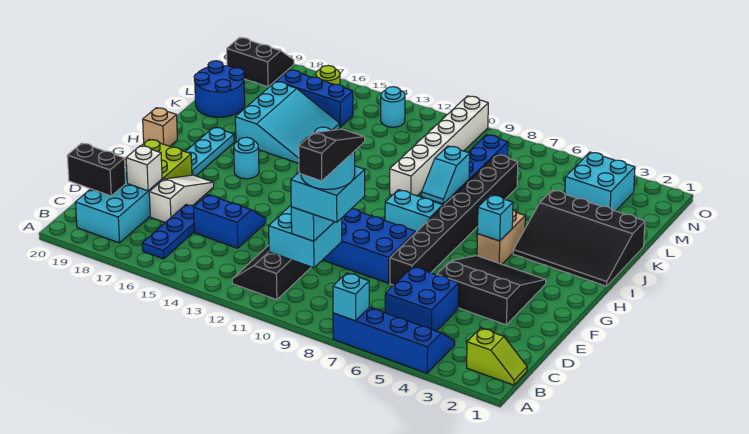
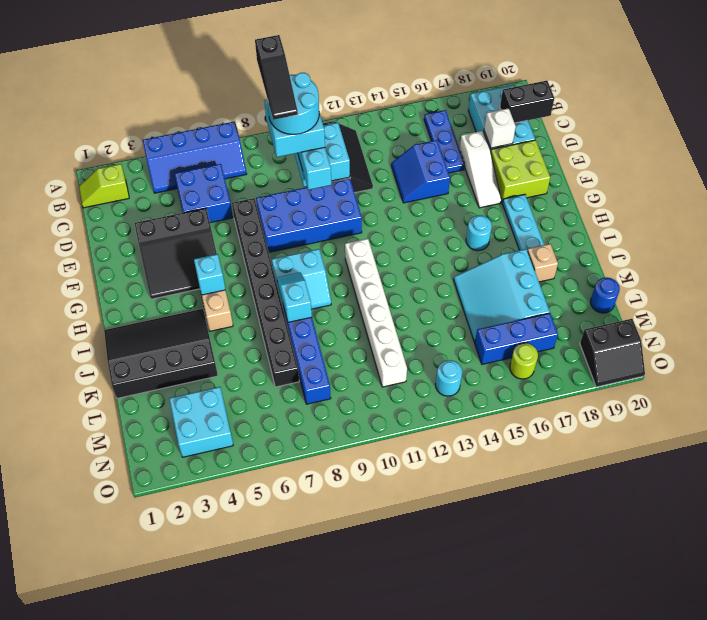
cyan 1x1 brick [333,273,369,321] -> none
blue 2x2 slope [194,195,266,248] -> blue 2x2 slope turned to [391,140,450,203]
tan 1x1 brick [143,108,178,146] -> tan 1x1 brick moved to [527,244,558,282]
white 1x6 brick [390,96,488,196] -> white 1x6 brick moved to [345,239,407,387]
blue 2x2 round brick [194,61,245,117] -> blue 1x1 round brick [591,277,620,313]

